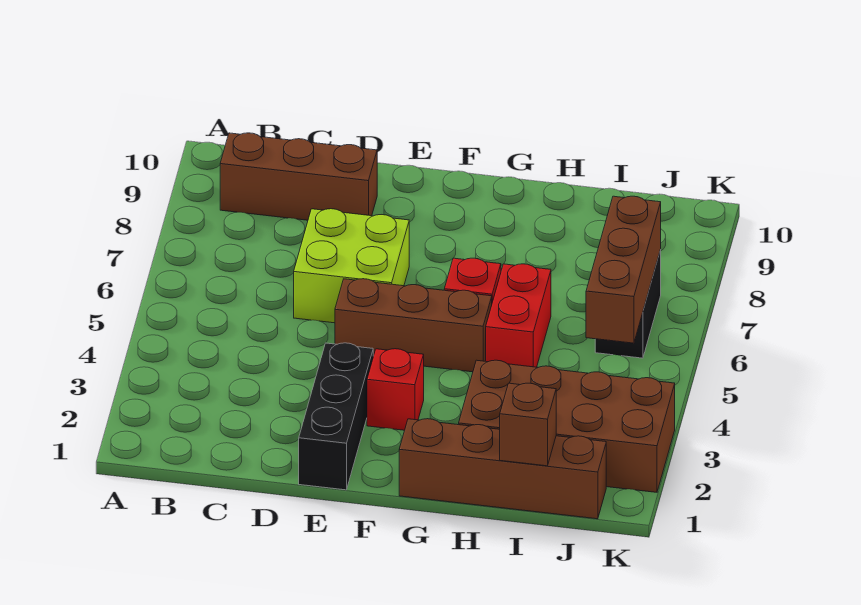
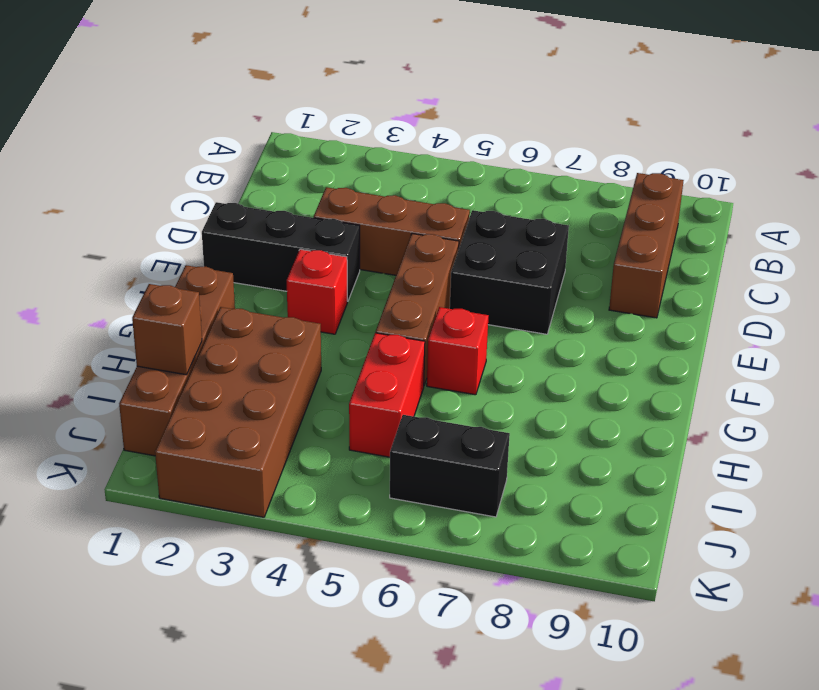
lime 2x2 brick [294,209,409,323] -> black 2x2 brick [450,210,569,334]
red 1x2 brick [486,264,551,367] -> red 1x2 brick turned to [349,333,425,457]
brown 1x3 brick [586,196,661,343] -> brown 1x3 brick moved to [314,187,470,275]

